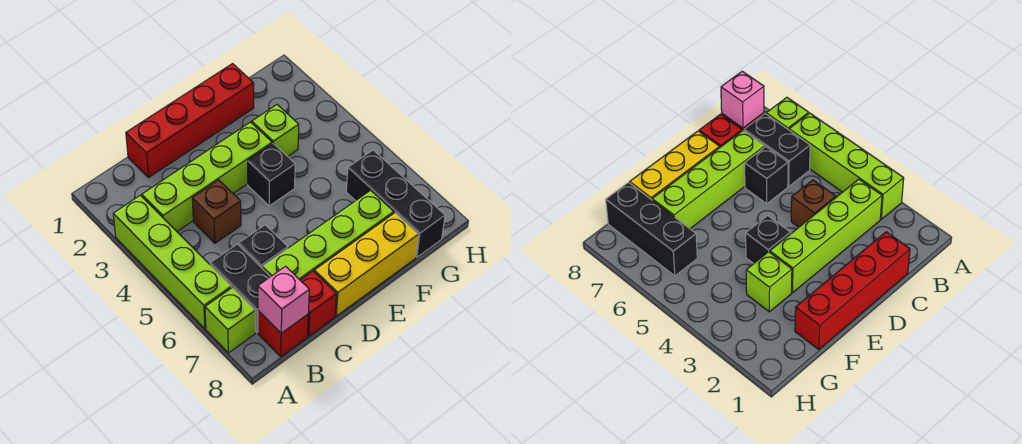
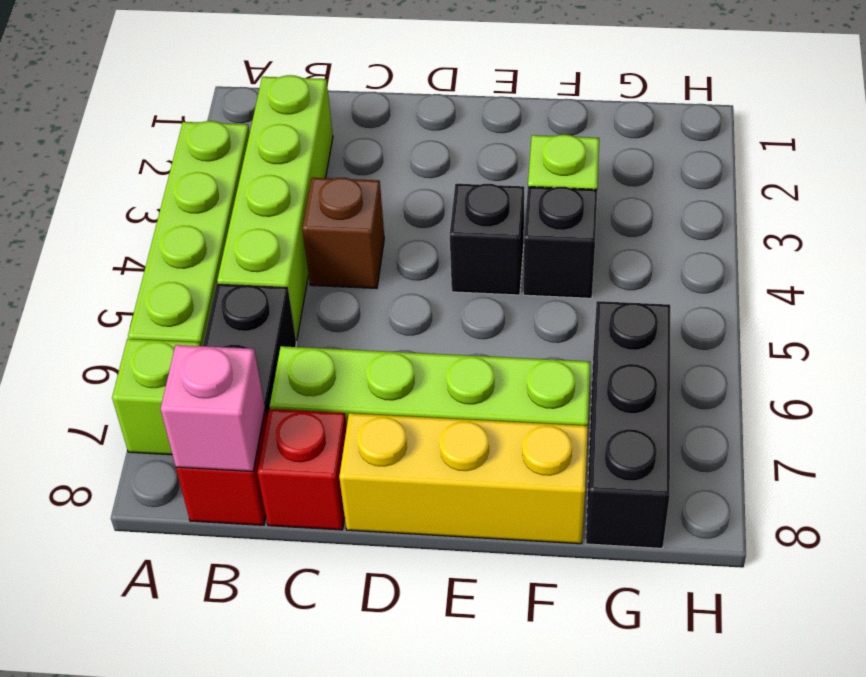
lime 1x4 brick [142,122,272,231] -> lime 1x4 brick turned to [217,75,333,341]
red 1x4 brick [126,64,254,178] -> none
black 1x1 brick [239,225,288,268] -> black 1x1 brick moved to [523,187,597,298]

